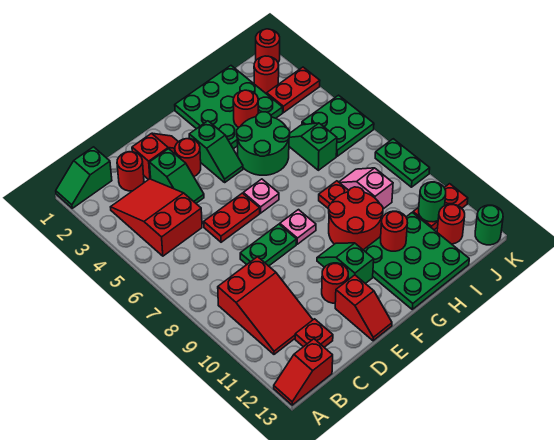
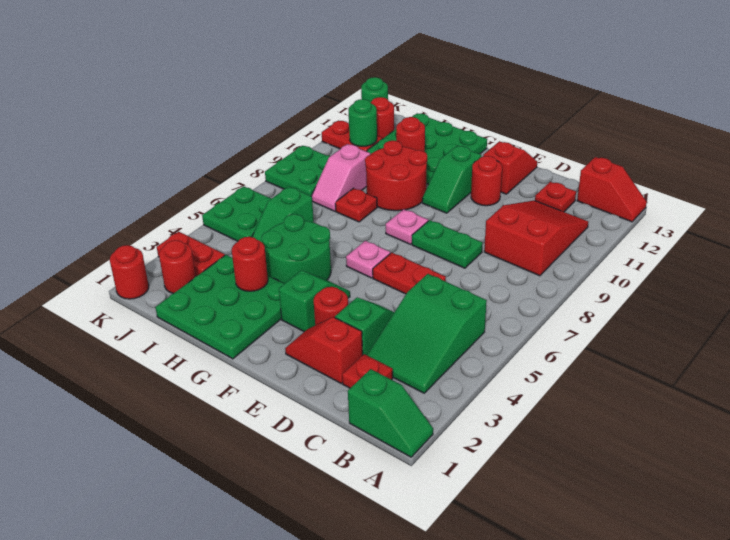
red 2x3 slope [111,179,202,256] -> green 2x3 slope [367,274,487,393]
red 1x1 round brick [117,152,144,191] -> red 1x1 plate [342,354,393,388]
green 1x2 plate [375,139,430,187] -> green 2x2 plate [265,146,330,196]

